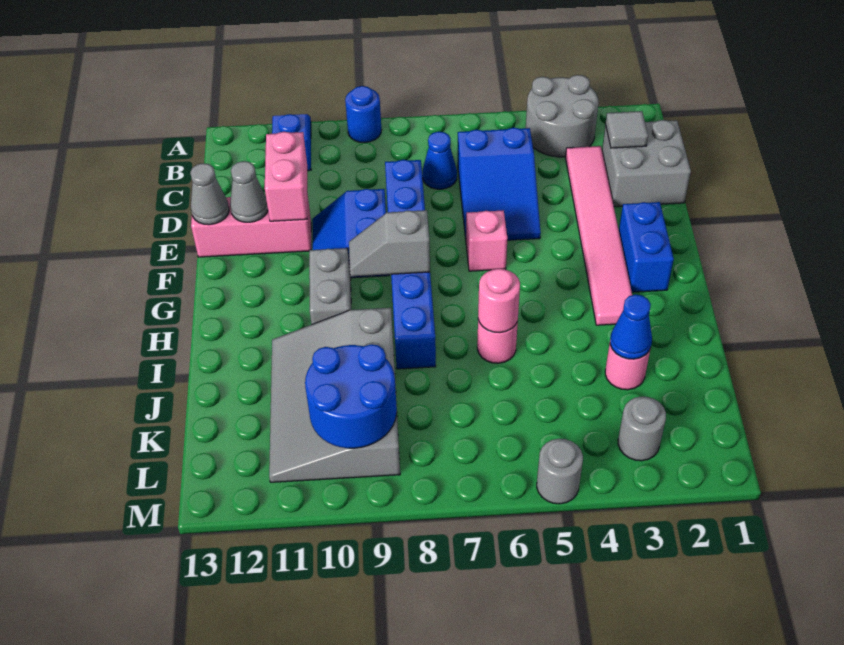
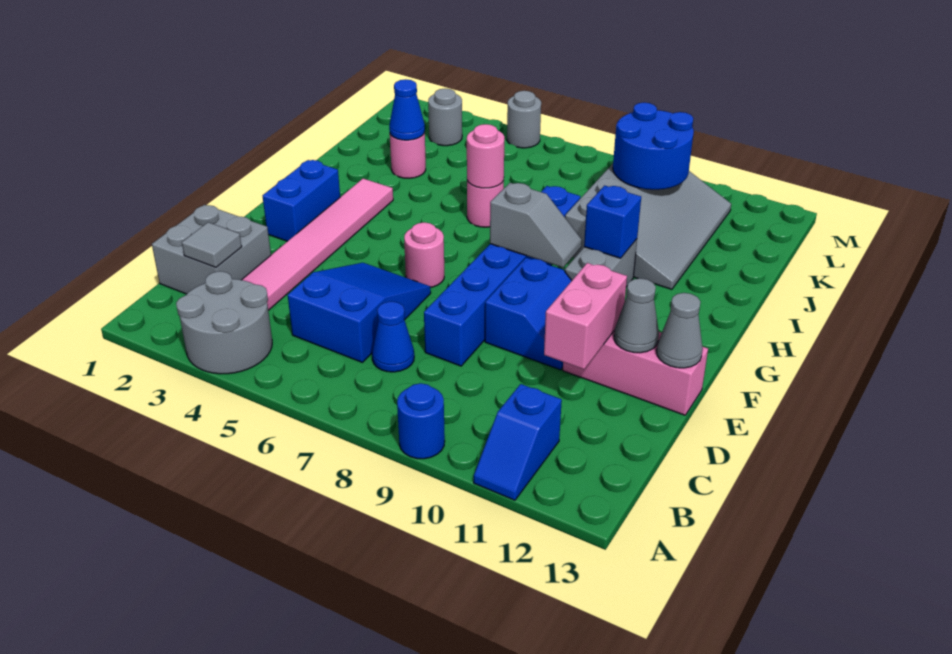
pink 1x1 brick [466,210,507,271] -> pink 1x1 round brick [404,222,444,287]
none -> blue 1x1 brick [584,186,641,258]

